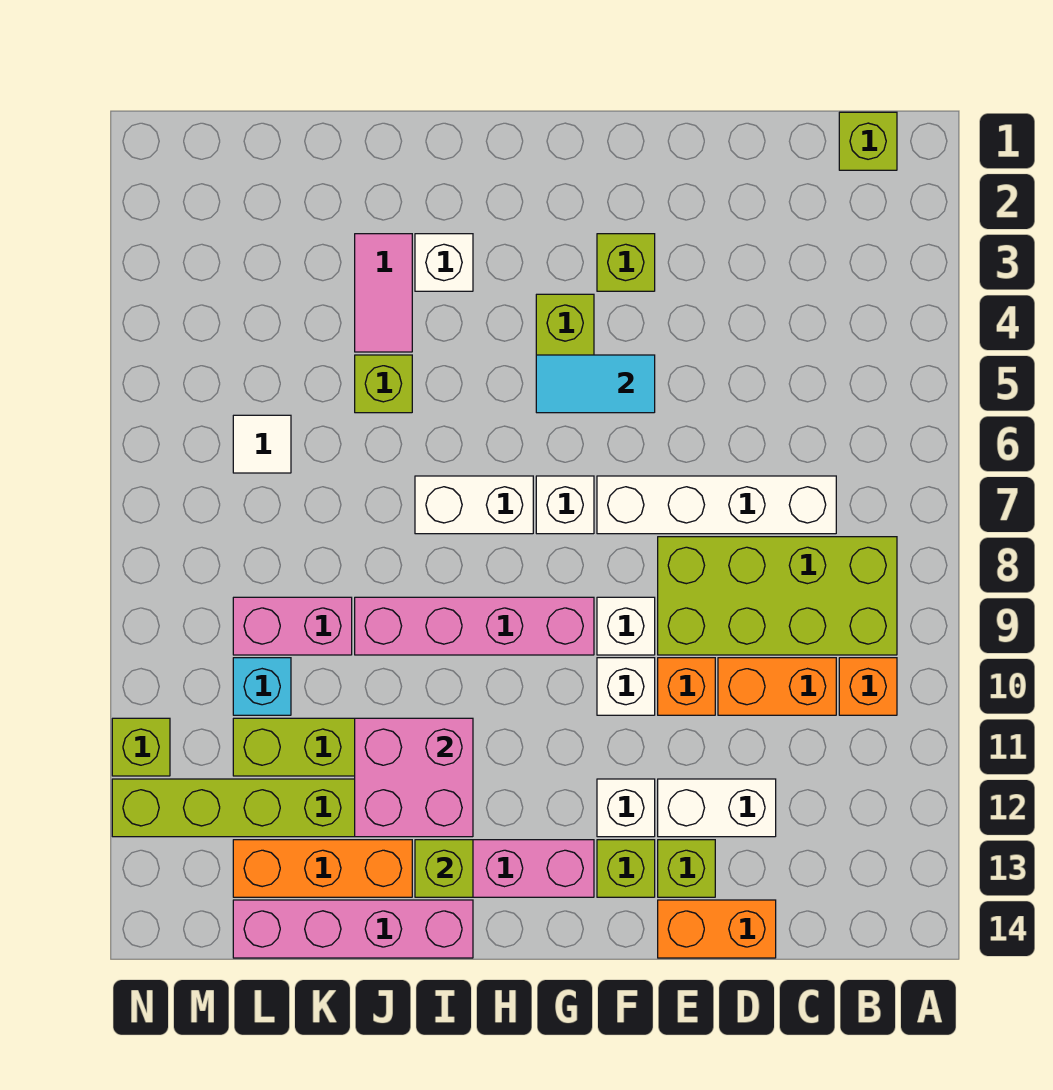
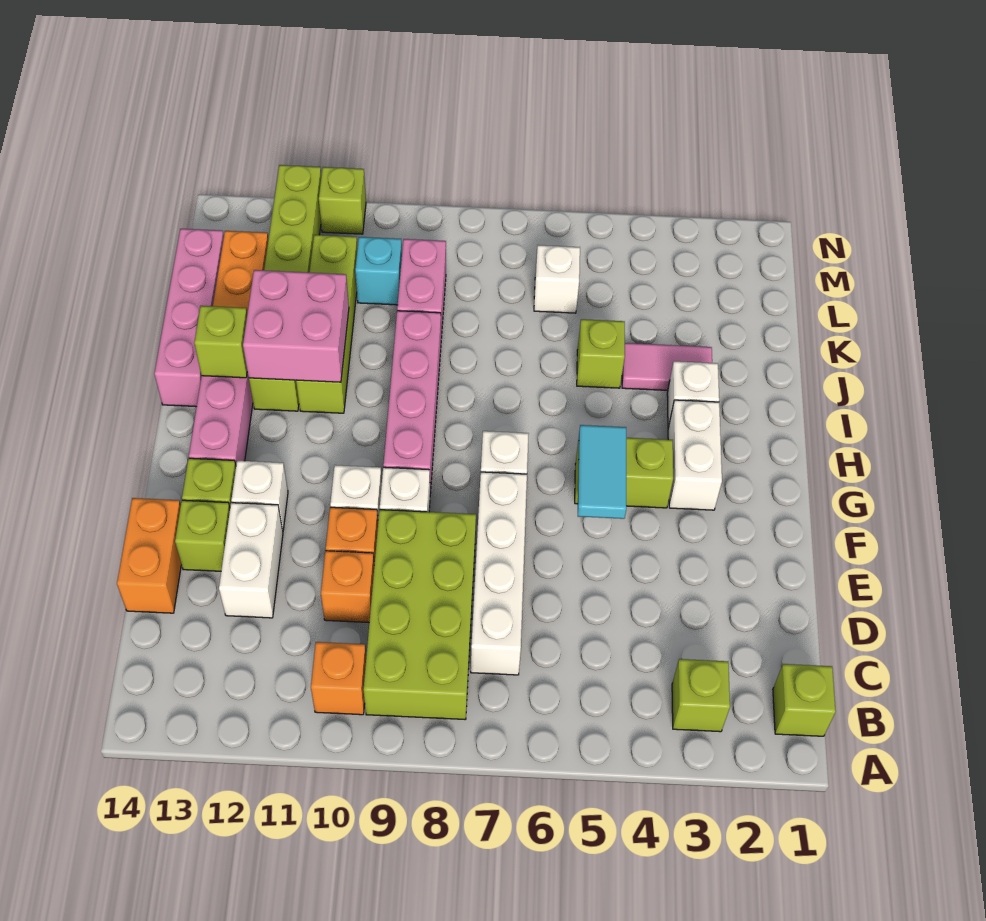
orange 1x2 brick [718,658,836,715] -> orange 1x1 brick [321,551,374,622]
lime 1x1 brick [597,234,655,291] -> lime 1x1 brick moved to [672,659,730,732]
white 1x2 brick [415,476,533,534] -> white 1x2 brick moved to [668,400,722,510]
white 1x1 tile [233,415,291,473] -> white 1x1 brick [534,245,580,313]

